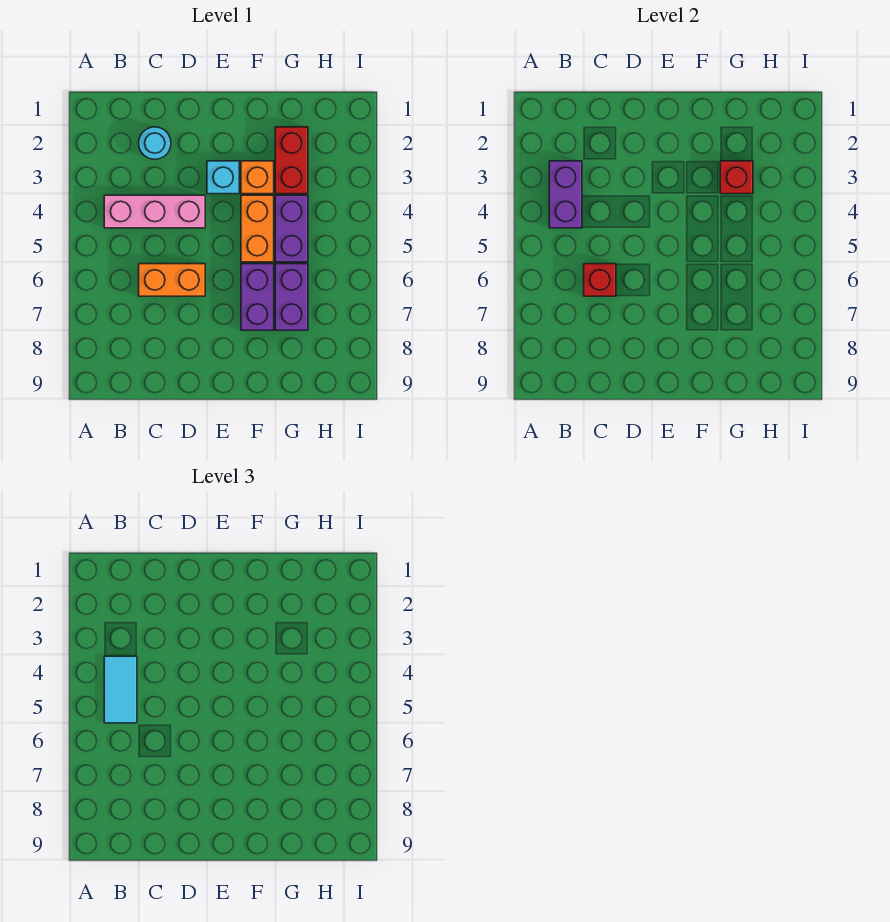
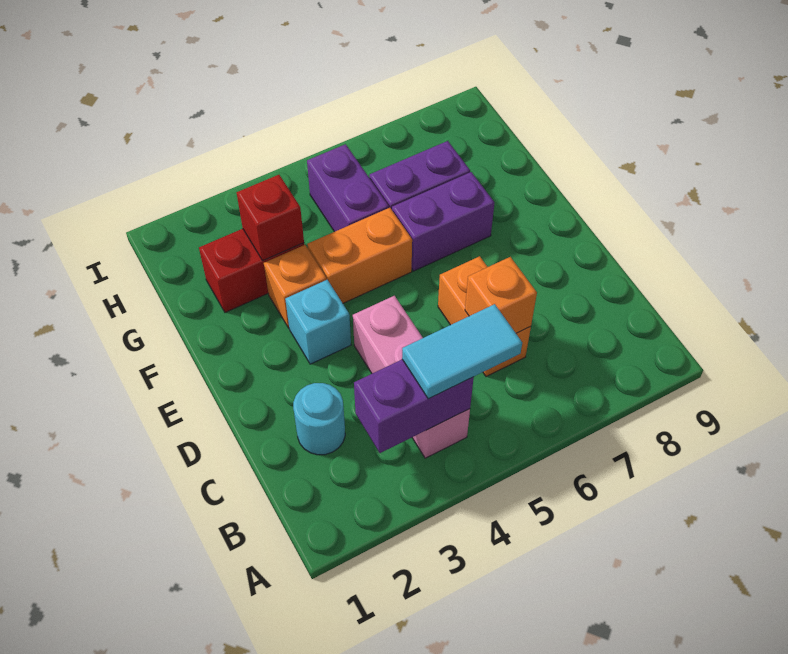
red 1x1 brick [584,264,616,296] -> orange 1x1 brick [465,257,537,333]
purple 1x2 brick [275,195,308,262] -> purple 1x2 brick turned to [307,144,389,232]

